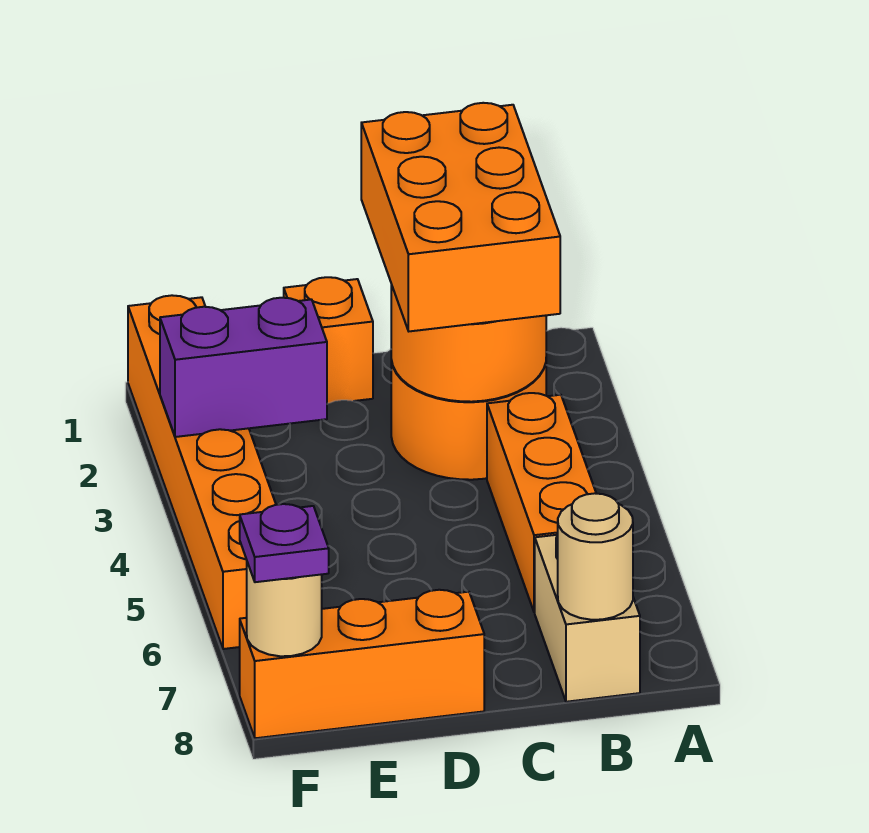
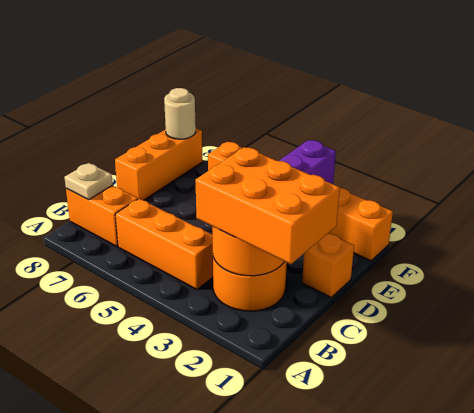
tan 1x2 brick [535,535,640,702] -> orange 1x2 brick [66,185,138,247]
tan 1x1 round brick [558,493,633,620] -> tan 1x1 plate [64,163,113,200]
purple 1x1 plate [240,504,329,582] -> none

